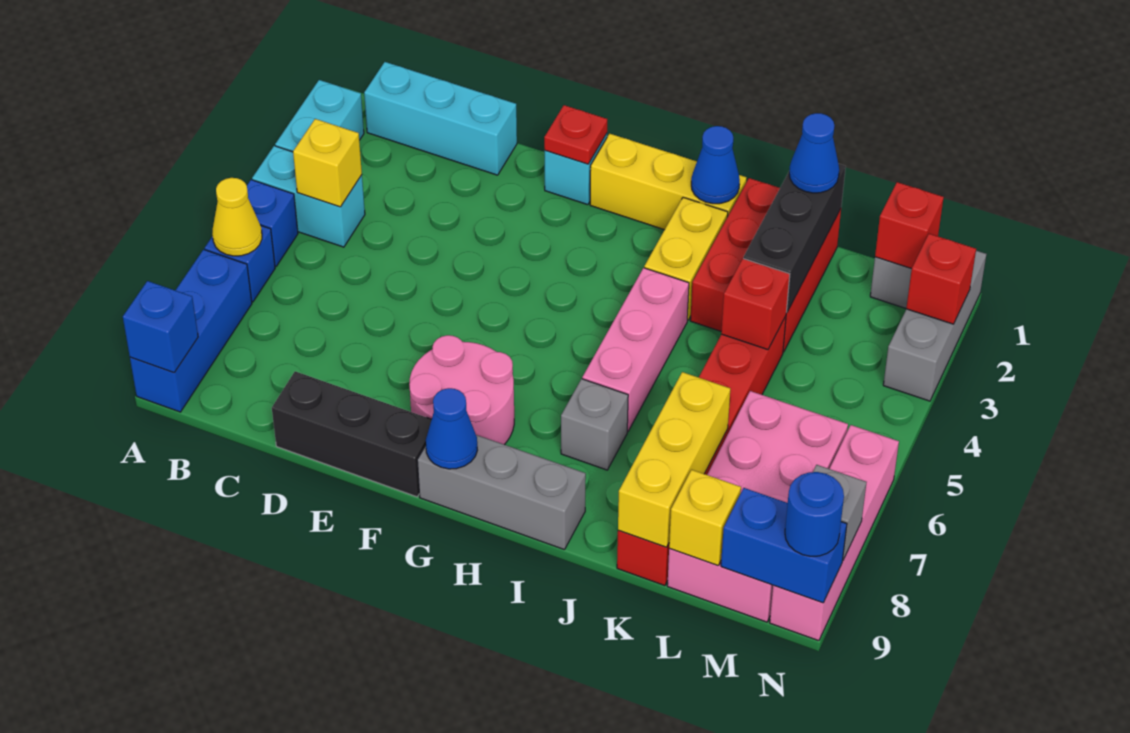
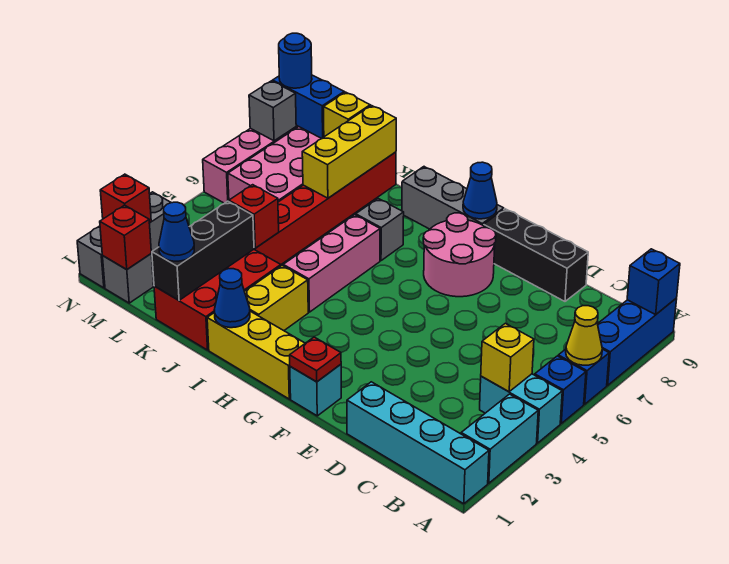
cyan 1x3 brick [364,62,517,175] -> cyan 1x4 brick [347,382,489,504]

